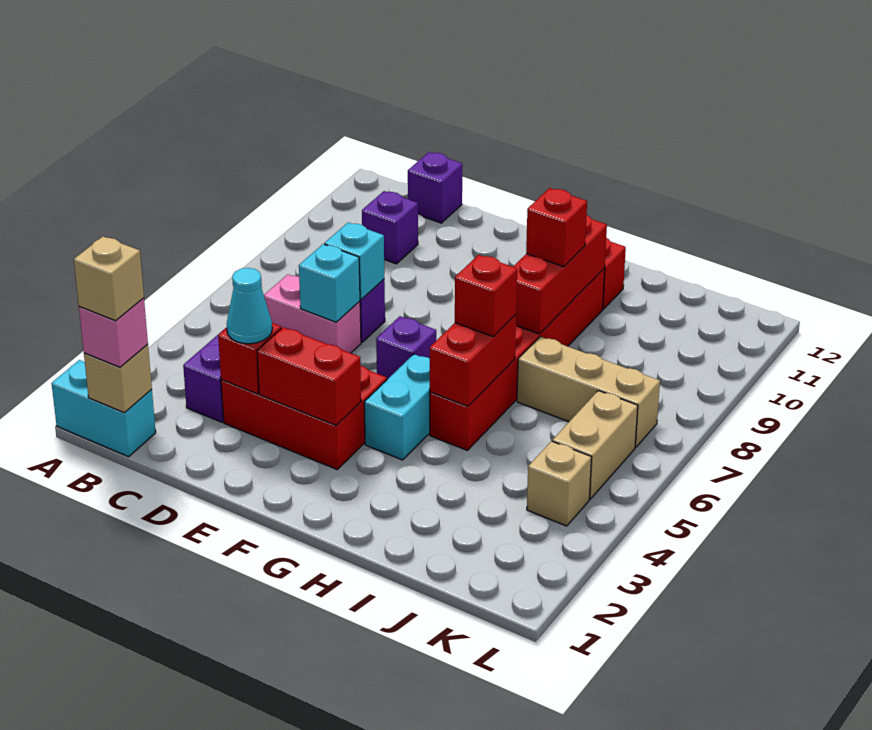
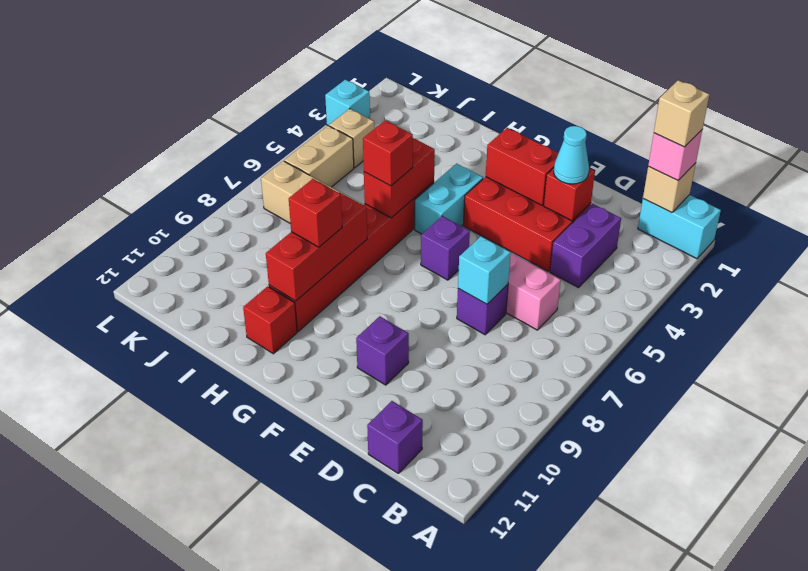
purple 1x1 brick [362,191,418,264] -> purple 1x1 brick moved to [356,316,409,385]
cyan 1x1 brick [299,244,360,322] -> cyan 1x1 brick moved to [325,80,370,126]

